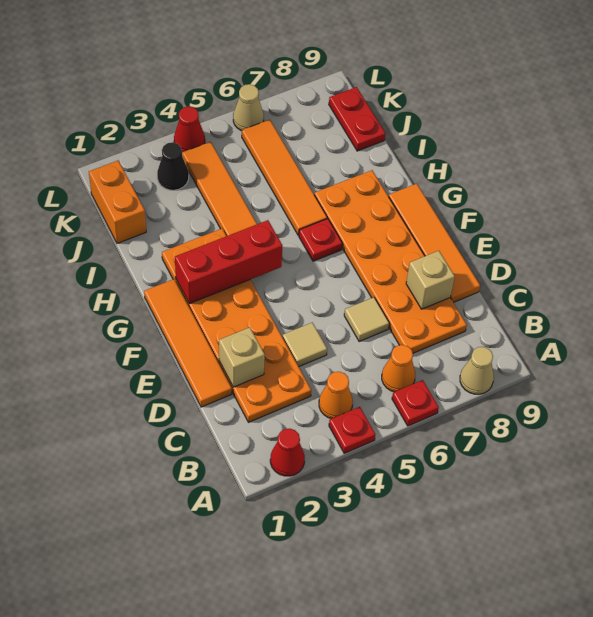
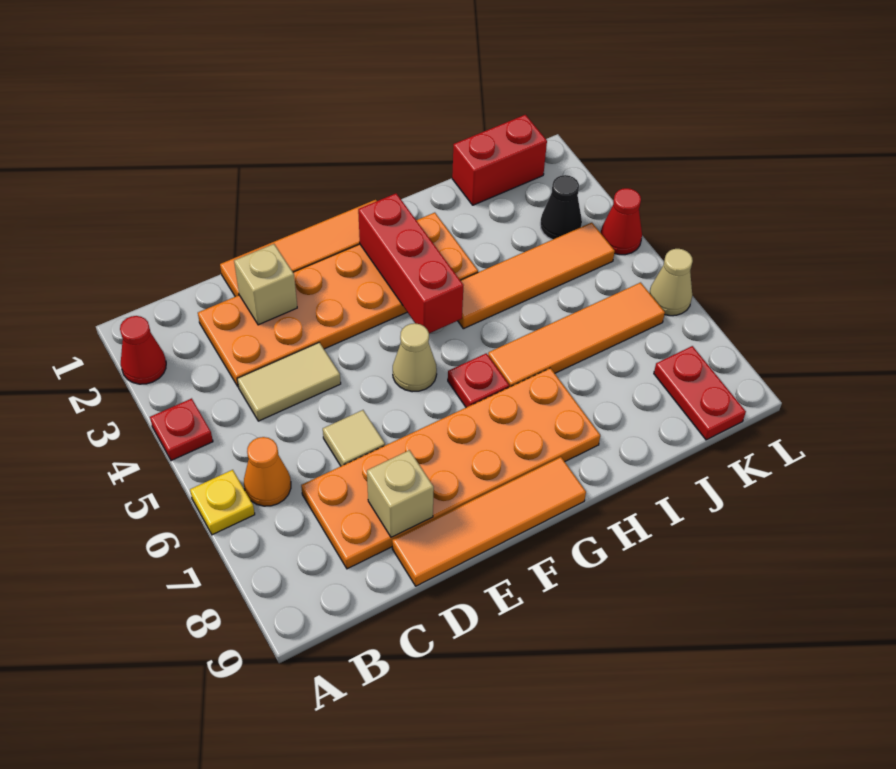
red 1x1 plate [392,380,439,426] -> yellow 1x1 plate [190,470,255,535]
tan 1x1 cone [460,347,494,394] -> tan 1x1 cone moved to [393,323,437,392]
orange 1x1 cone [319,372,353,419] -> none
tan 1x1 tile [282,323,327,367] -> tan 1x2 tile [237,343,341,421]
orange 1x2 brick [89,161,146,243] -> red 1x2 brick [452,115,547,205]
red 1x2 plate [329,87,386,151] -> red 1x2 plate turned to [654,346,746,440]

